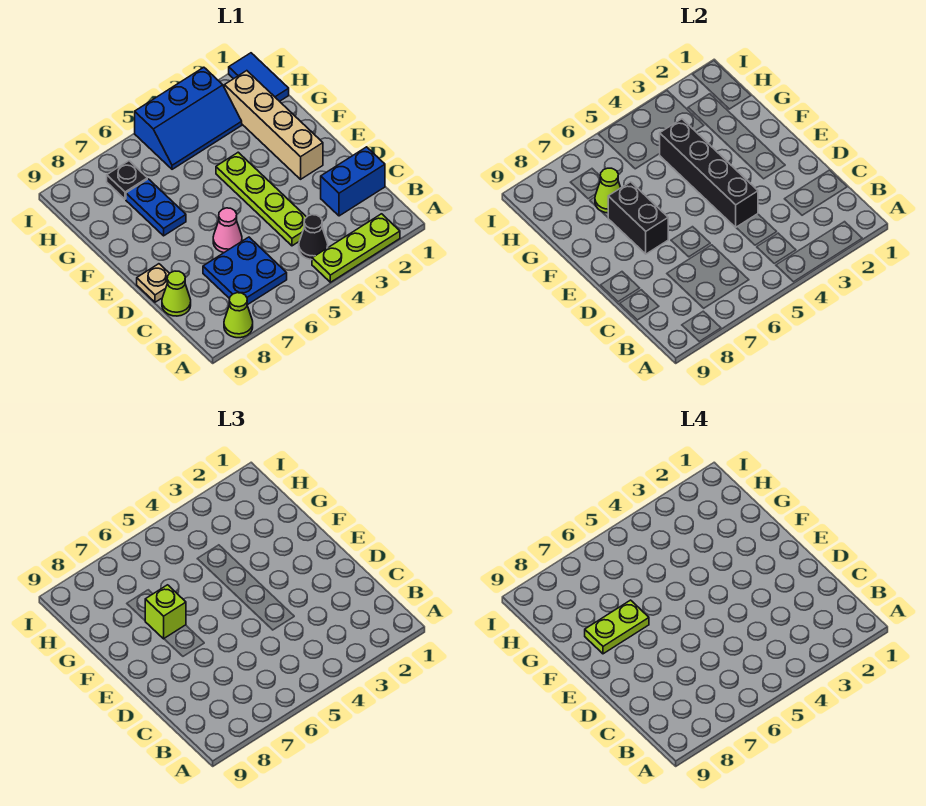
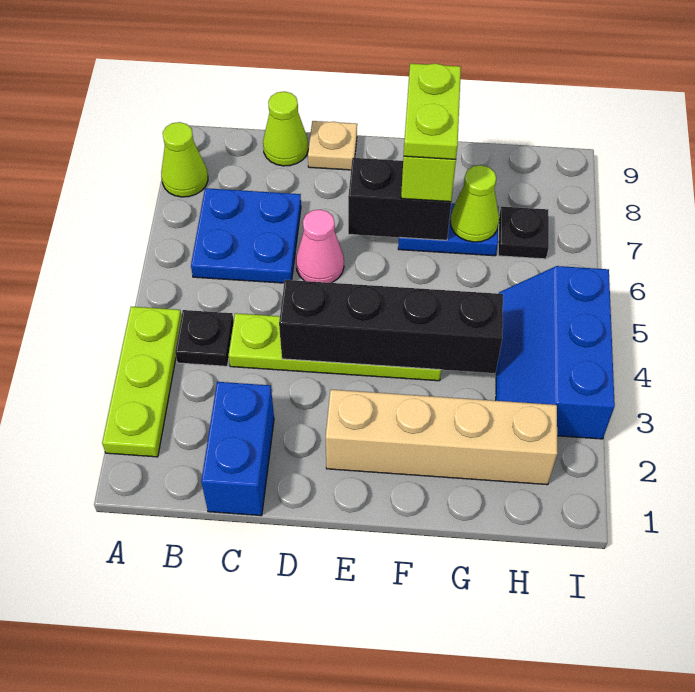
black 1x1 cone [299,215,328,260] -> black 1x1 plate [175,310,234,366]
blue 1x2 tile [229,53,289,101] -> none

